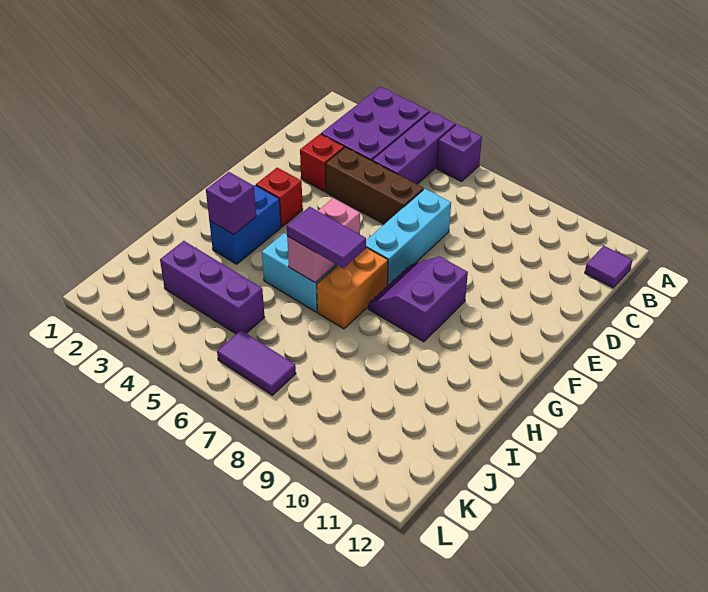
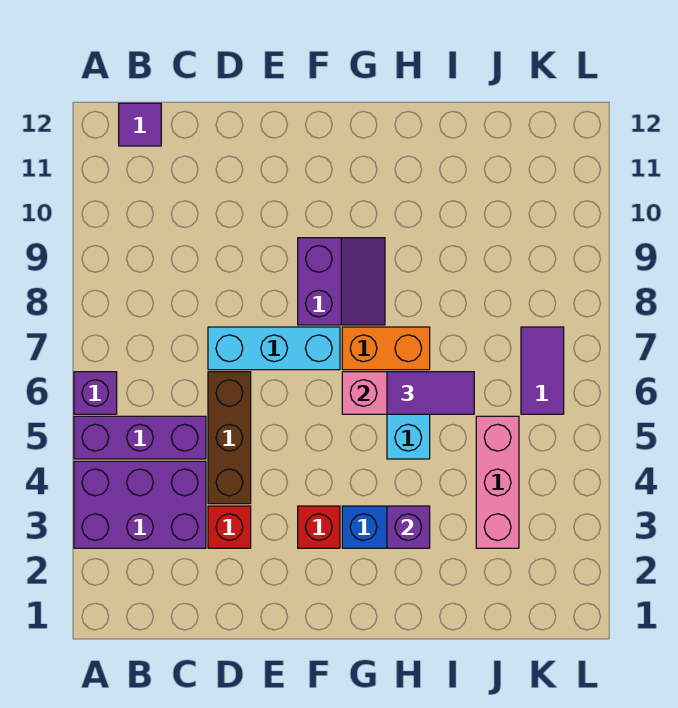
purple 2x2 slope [368,256,468,342] -> purple 2x2 slope turned to [298,238,385,325]
purple 1x2 tile [287,207,366,268] -> purple 1x2 tile turned to [387,372,474,414]
purple 1x3 brick [160,241,265,334] -> pink 1x3 brick [476,416,519,548]

